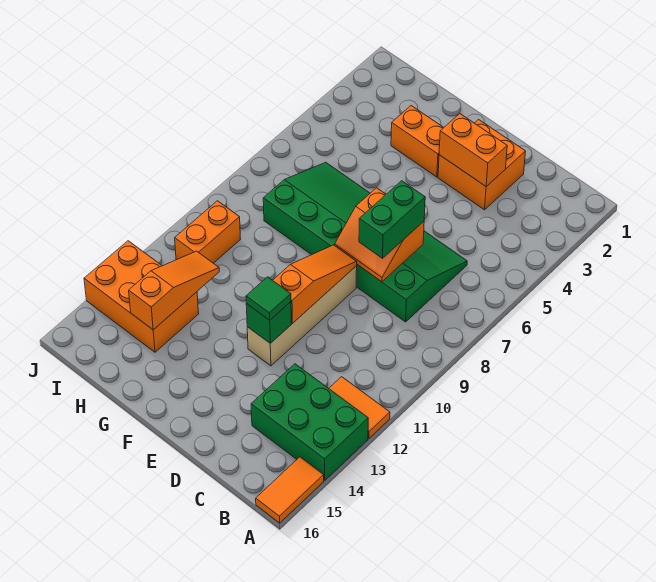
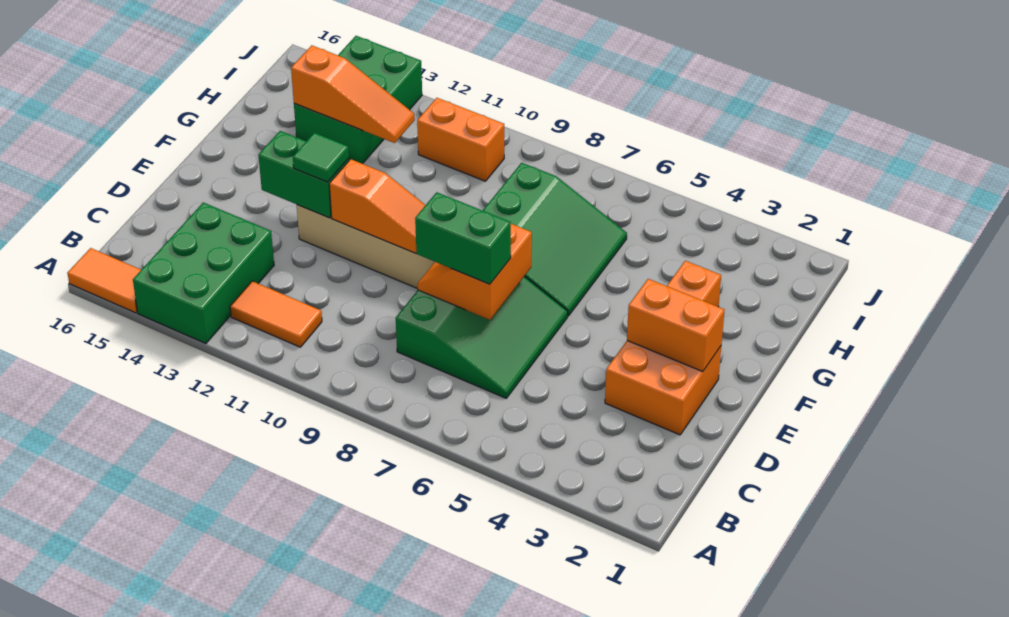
orange 1x2 tile [329,377,390,438] -> orange 1x2 tile turned to [230,281,322,347]
orange 1x2 brick [439,114,507,186] -> orange 1x2 brick turned to [627,279,724,372]
green 1x1 brick [246,302,291,343] -> green 1x2 brick [259,131,349,218]
orange 2x3 brick [84,241,199,352] -> green 2x3 brick [294,36,422,164]

